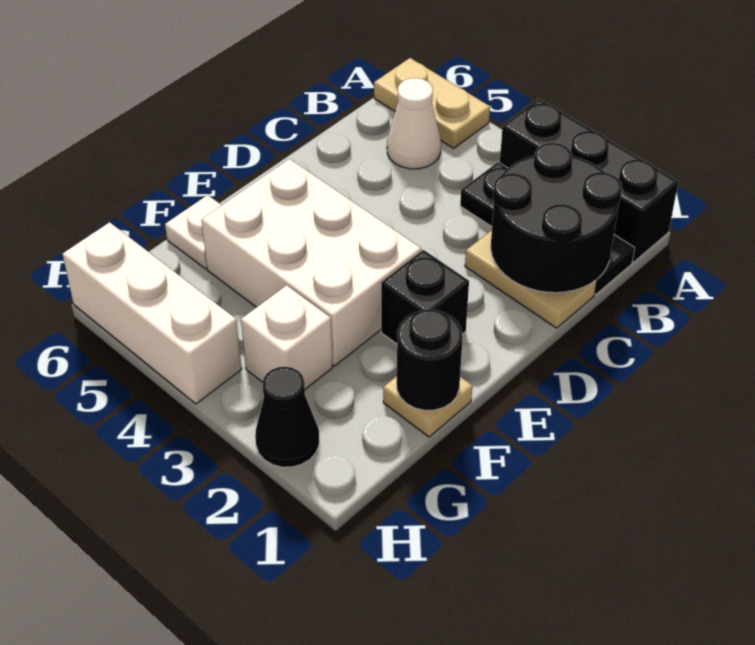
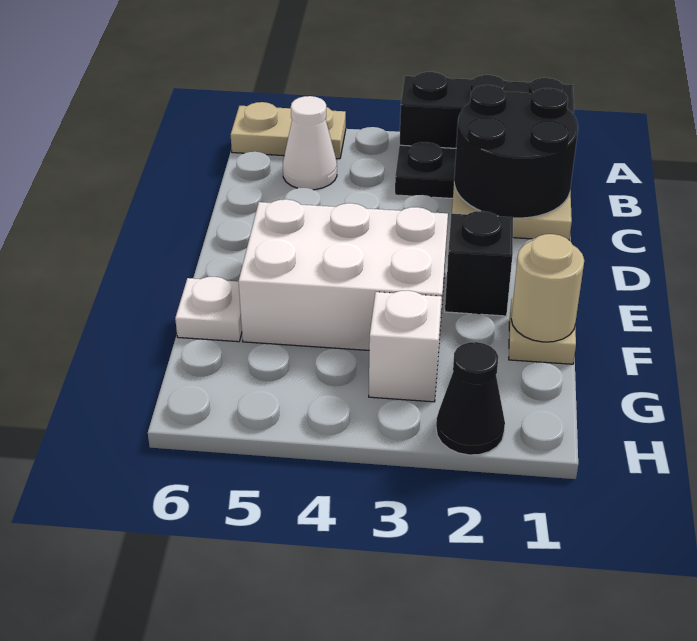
black 1x1 round brick [397,309,463,410] -> tan 1x1 round brick [511,234,584,342]
white 1x3 brick [63,222,242,404] -> none

